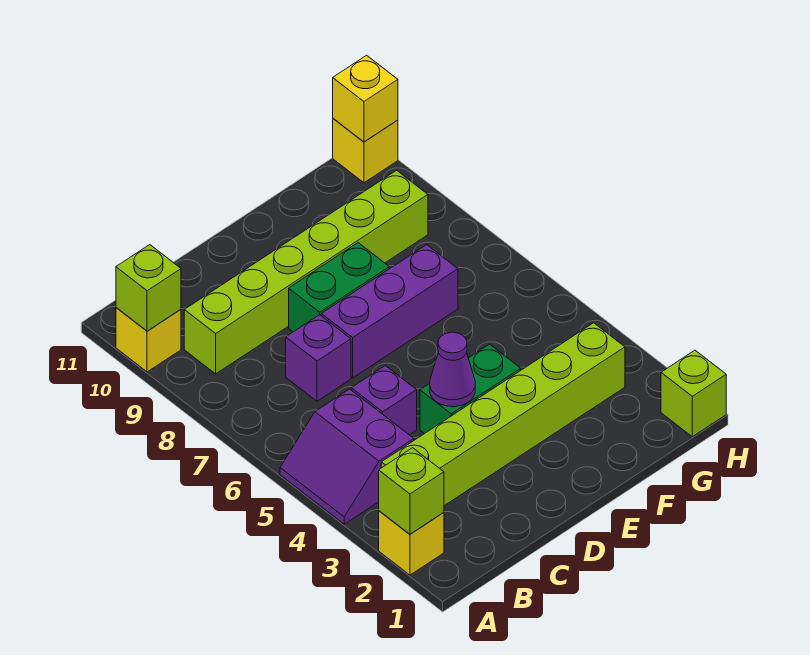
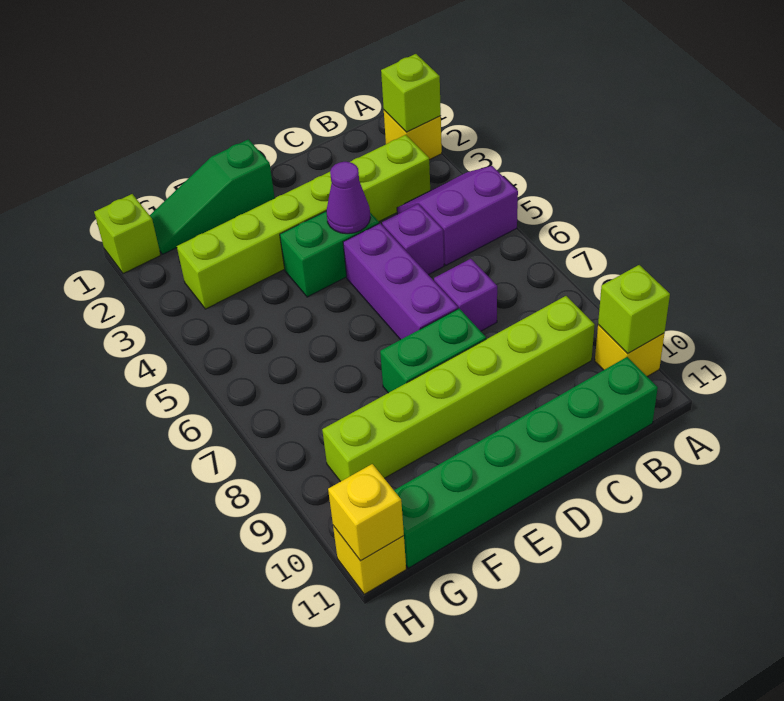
purple 2x2 slope [280,389,414,524] -> purple 2x2 slope turned to [397,166,518,265]
none -> green 1x6 brick [394,357,658,568]
purple 1x3 brick [321,245,458,378] -> purple 1x3 brick turned to [343,223,458,340]
none -> green 1x3 slope [150,139,275,254]

